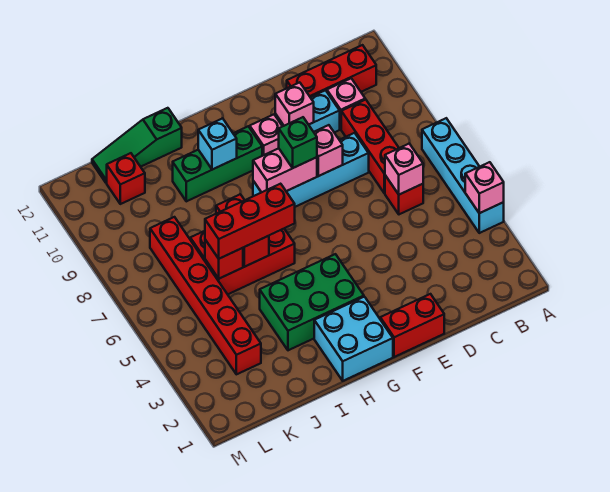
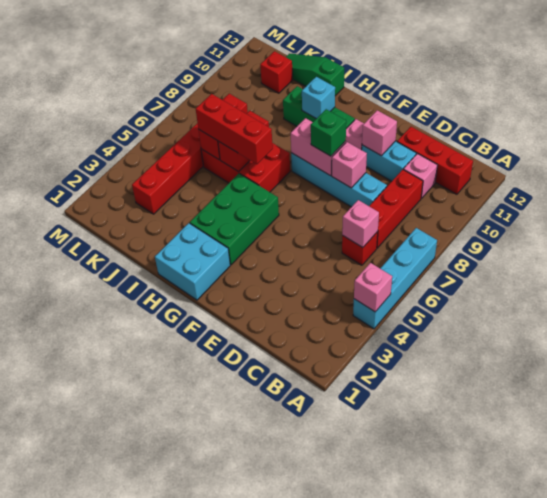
red 1x2 brick [380,294,444,357] -> none
green 2x3 brick [260,254,364,350] -> green 2x3 brick turned to [190,174,279,265]

